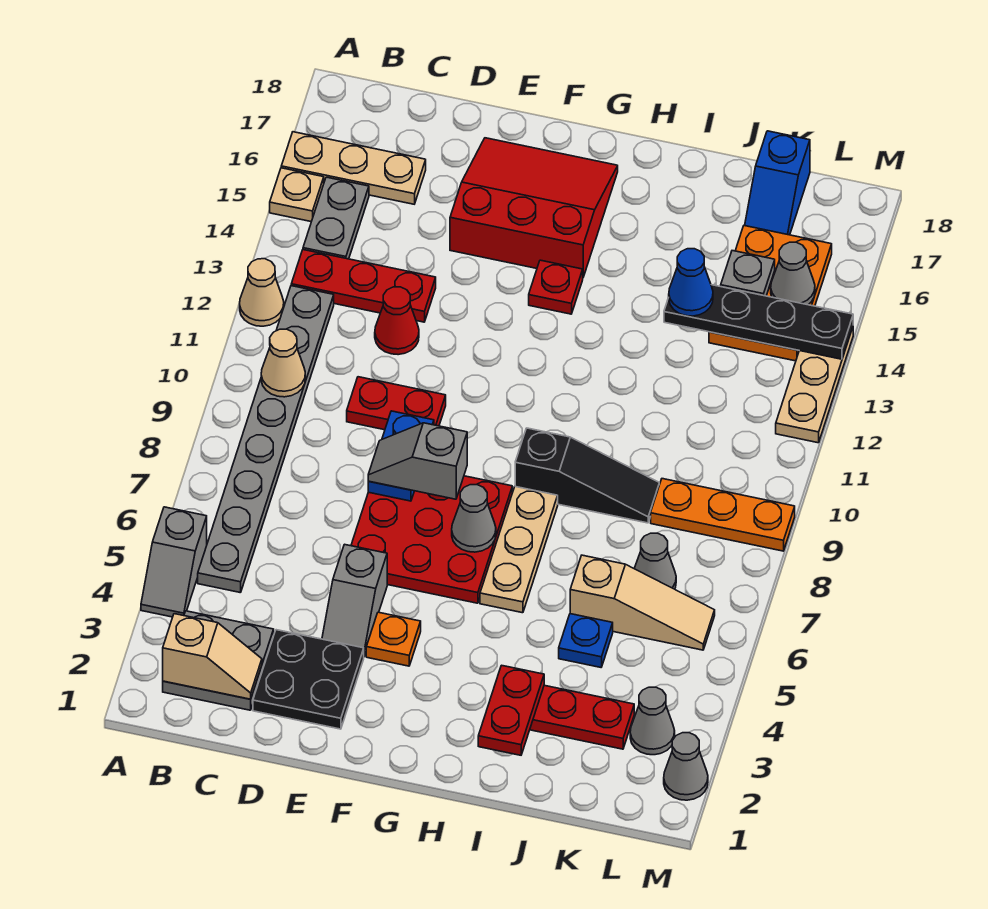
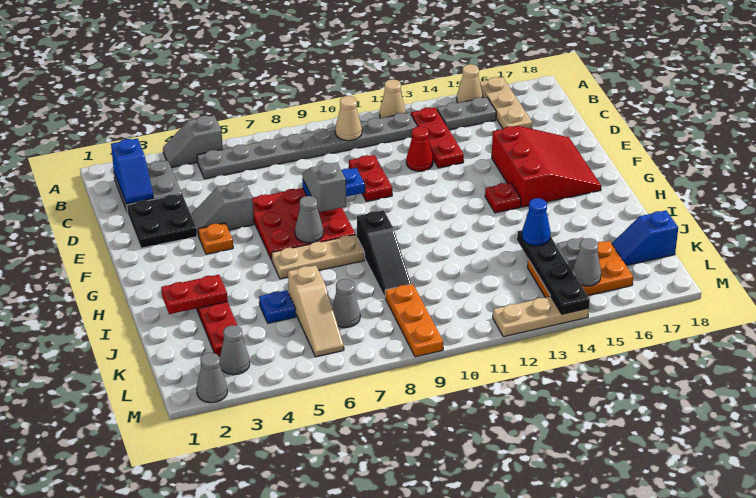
tan 1x1 plate [270,168,324,222] -> tan 1x1 cone [457,64,483,103]
tan 1x2 slope [163,614,262,699] -> blue 1x2 slope [111,138,153,204]

